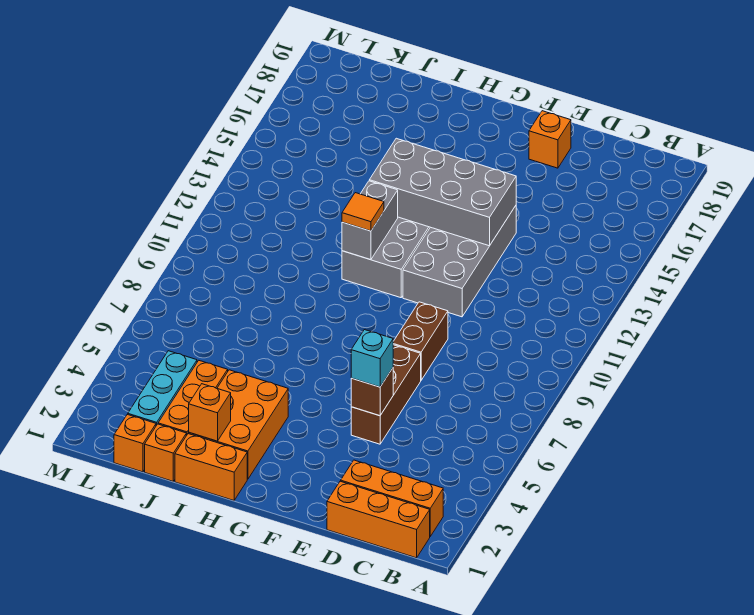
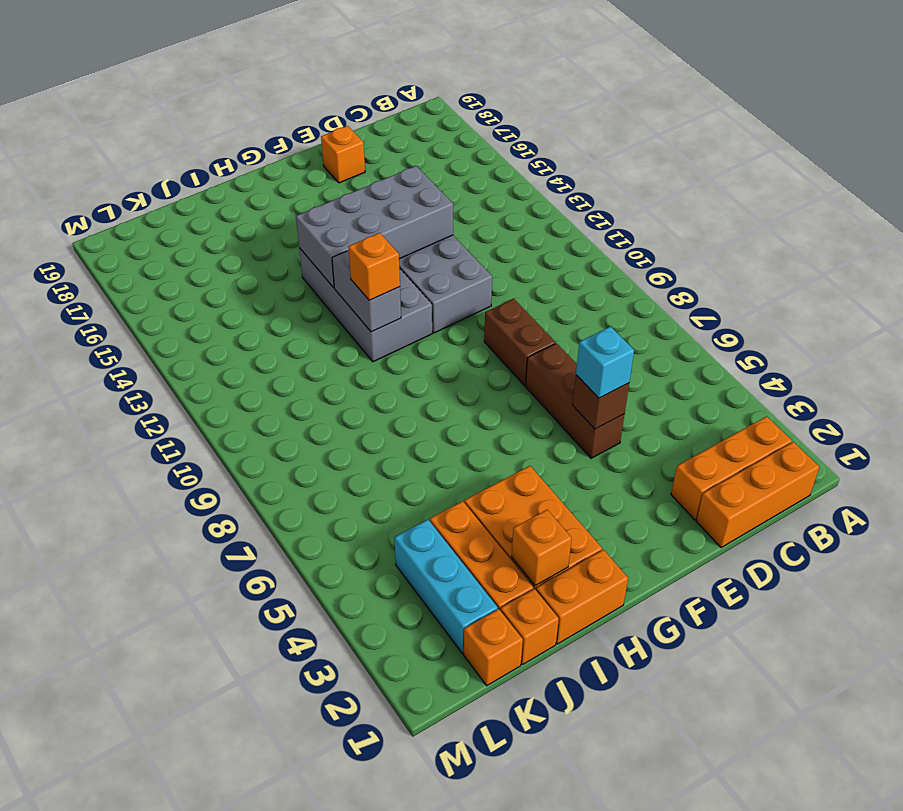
orange 1x1 tile [342,193,384,231] -> orange 1x1 brick [348,233,400,300]

